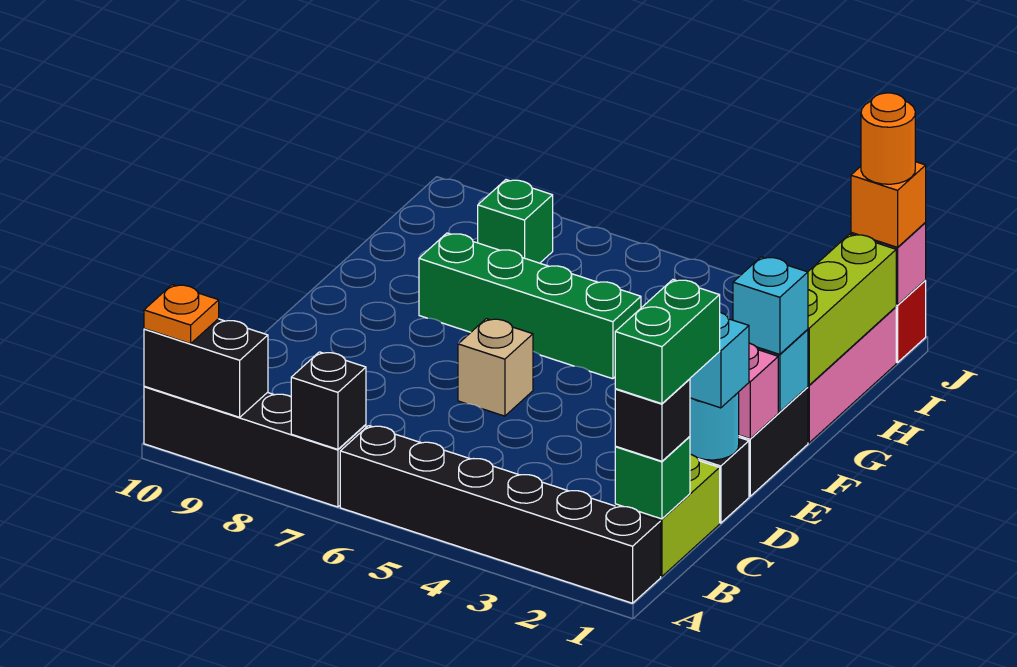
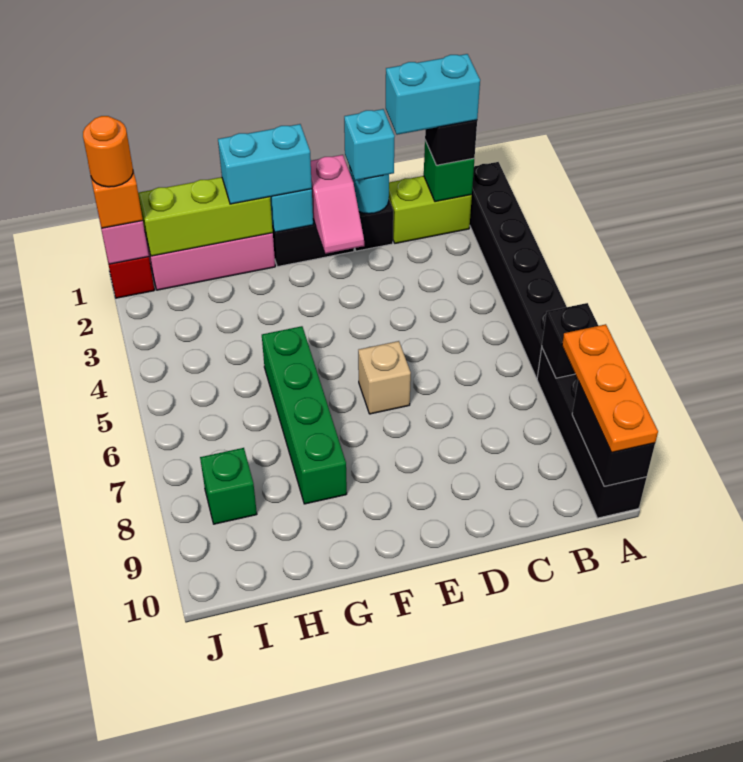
orange 1x1 plate [144,285,219,344] -> orange 1x3 plate [562,324,658,453]
green 1x2 brick [615,280,720,404] -> cyan 1x2 brick [386,54,480,135]
cyan 1x1 brick [733,257,808,354] -> cyan 1x2 brick [218,124,312,204]

